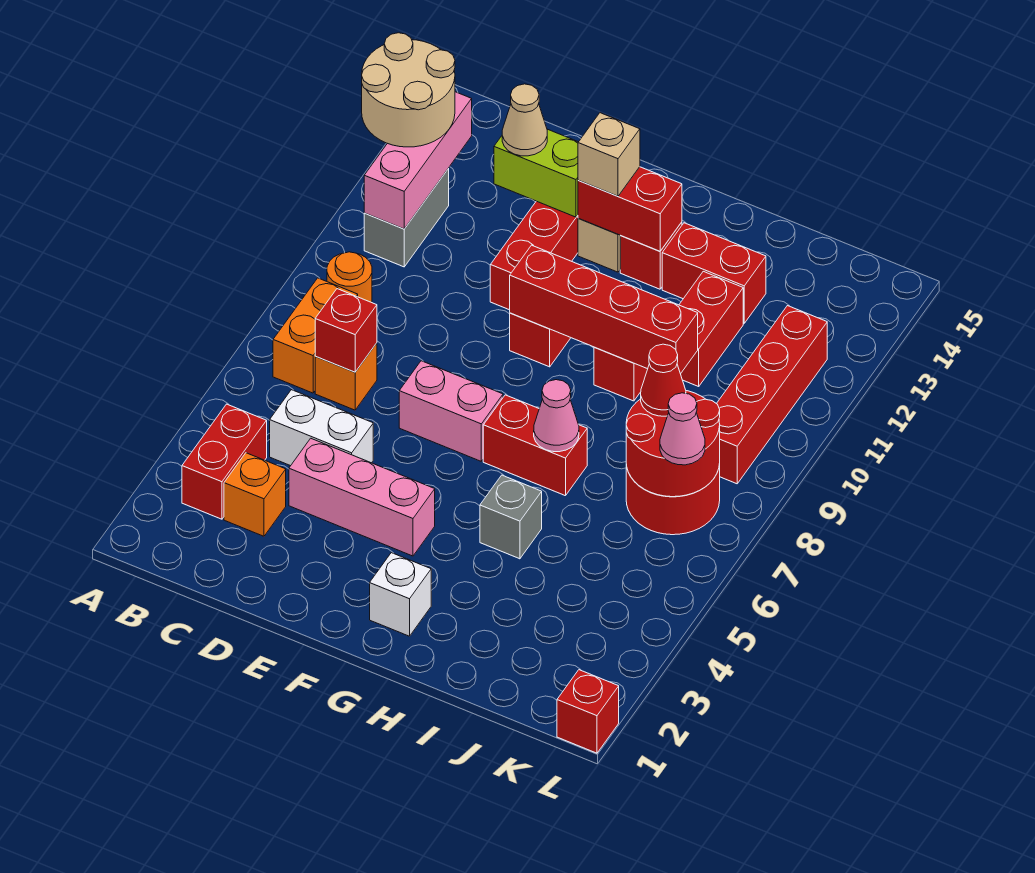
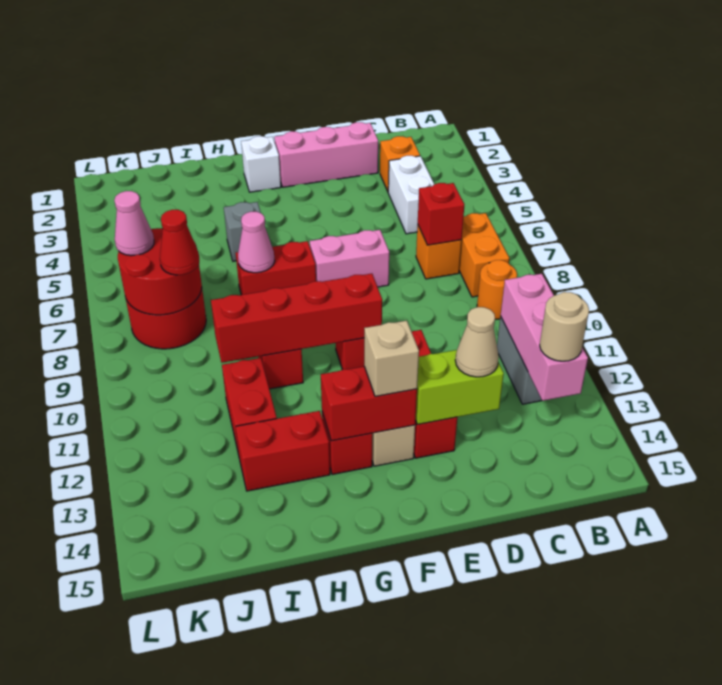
tan 2x2 round brick [362,33,455,147] -> tan 1x1 round brick [540,292,589,361]
red 1x2 brick [182,404,267,519] -> none
white 1x2 brick [270,390,373,466] -> white 1x2 brick turned to [388,156,434,234]
pink 1x3 brick [289,438,435,556] -> pink 1x3 brick moved to [274,122,378,187]
red 1x4 brick [717,306,827,484] -> none
red 1x1 brick [557,670,619,753] -> none

